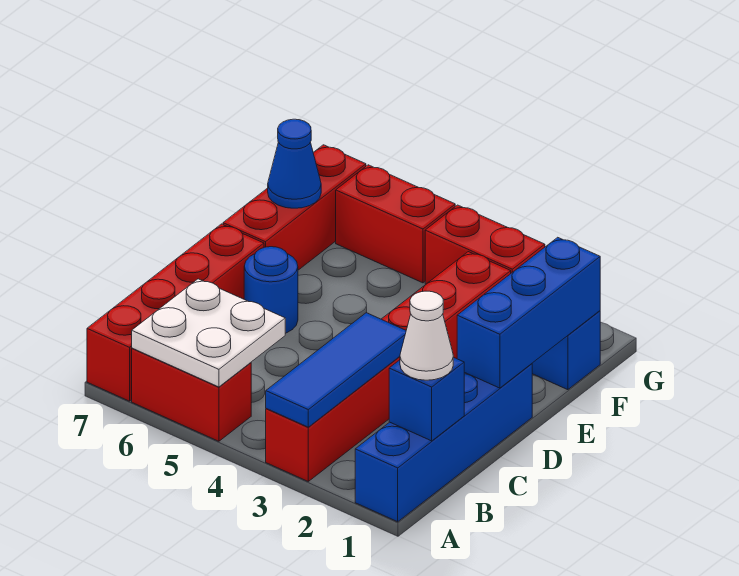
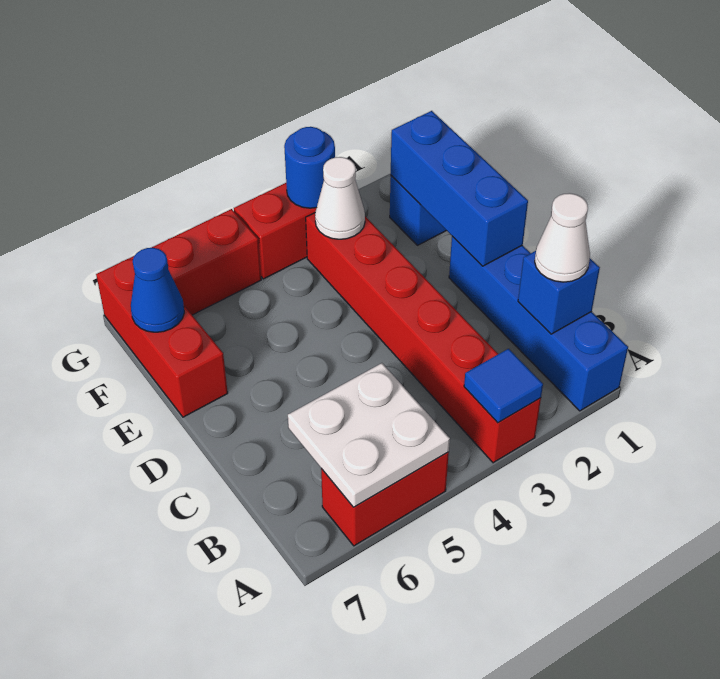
blue 1x3 tile [266,313,406,427] -> blue 1x1 tile [464,349,543,423]
red 1x4 brick [87,224,264,401] -> none
blue 1x1 round brick [244,247,298,333] -> blue 1x1 round brick moved to [284,127,335,208]
none -> white 1x1 cone [315,157,365,239]

